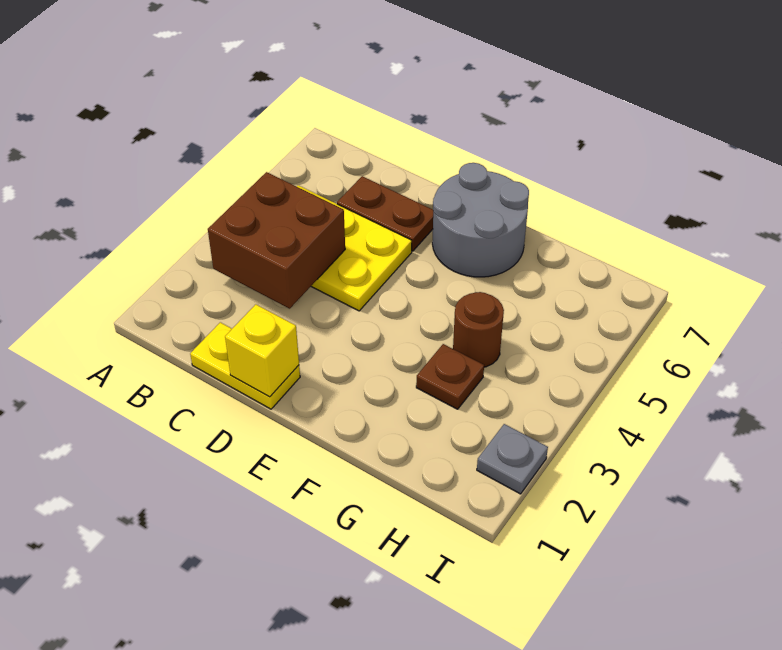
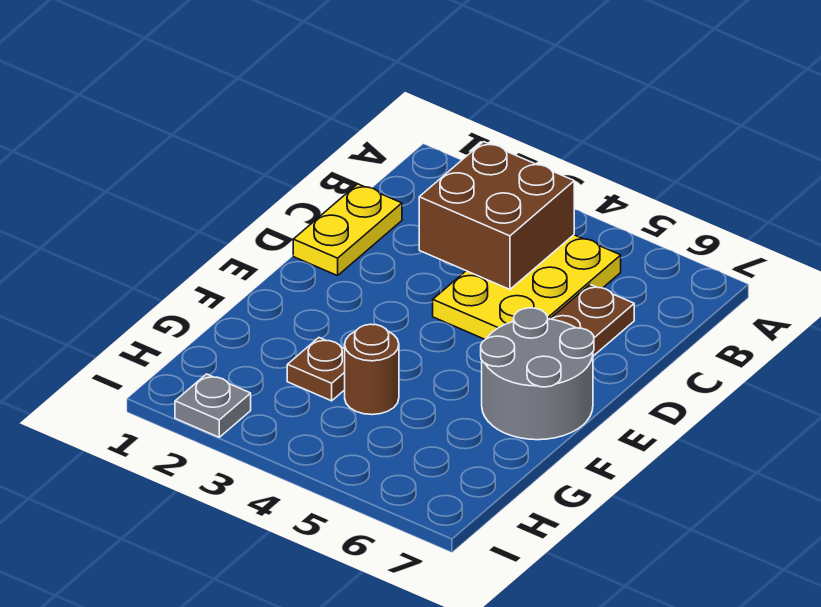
yellow 1x1 brick [225,304,299,397] -> none

